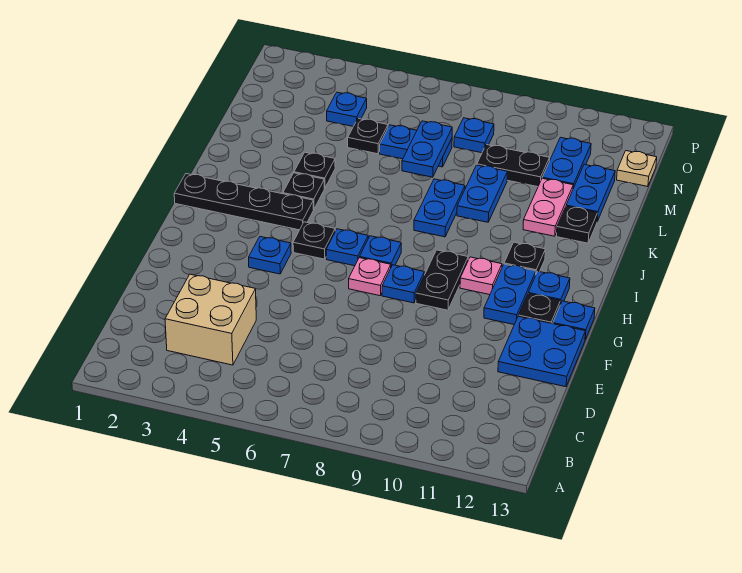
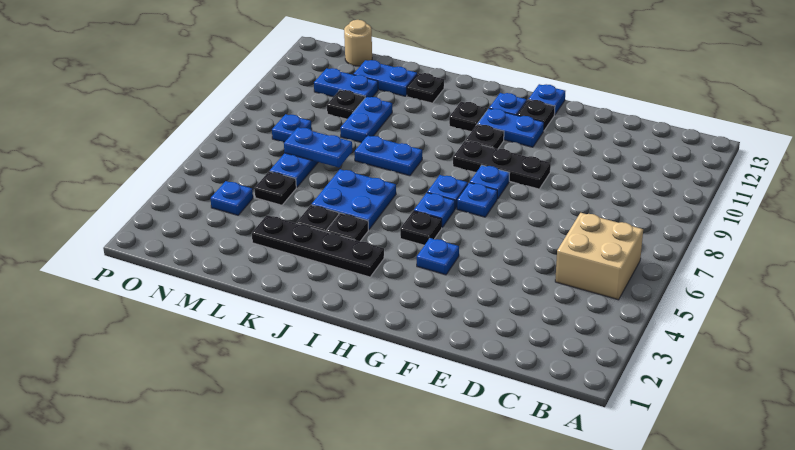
tan 2x2 brick [165,274,256,365] -> tan 2x2 brick moved to [555,213,643,300]
blue 2x2 plate [498,316,585,387] -> blue 2x2 plate moved to [312,169,396,230]
pink 1x1 plate [349,258,391,296] -> blue 1x1 plate [457,183,497,217]
black 1x2 plate [416,250,468,310] -> black 1x3 plate [453,141,551,189]
pink 1x1 plate [460,257,502,295] -> black 1x1 plate [465,125,504,149]
black 1x4 plate [174,174,314,230] -> black 1x4 plate turned to [252,215,384,277]
blue 1x2 plate [457,165,508,222] -> blue 1x2 plate turned to [340,97,392,143]
pink 1x2 plate [523,178,573,236] -> none
black 1x2 plate [477,145,550,187] -> black 1x1 plate [327,90,365,119]
tan 1x1 plate [617,151,657,187] -> tan 1x1 round brick [344,20,372,66]

